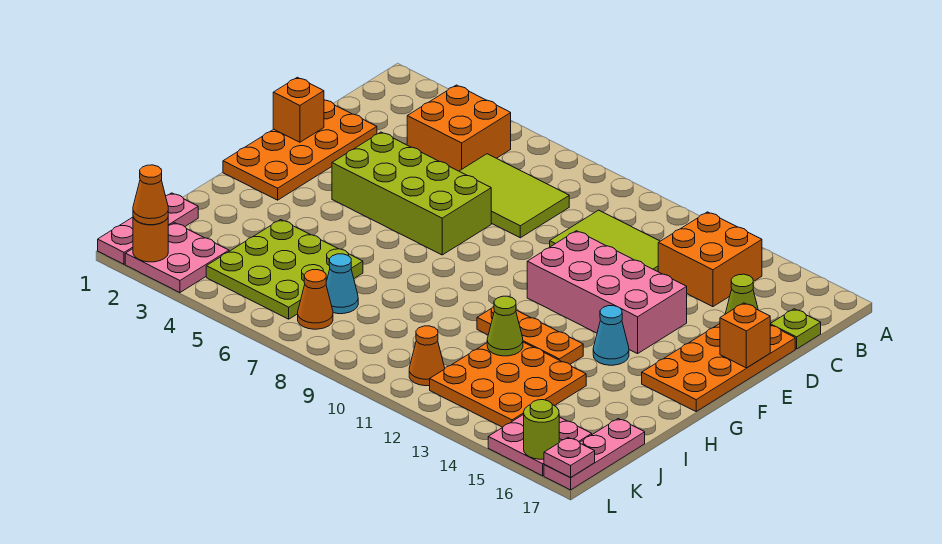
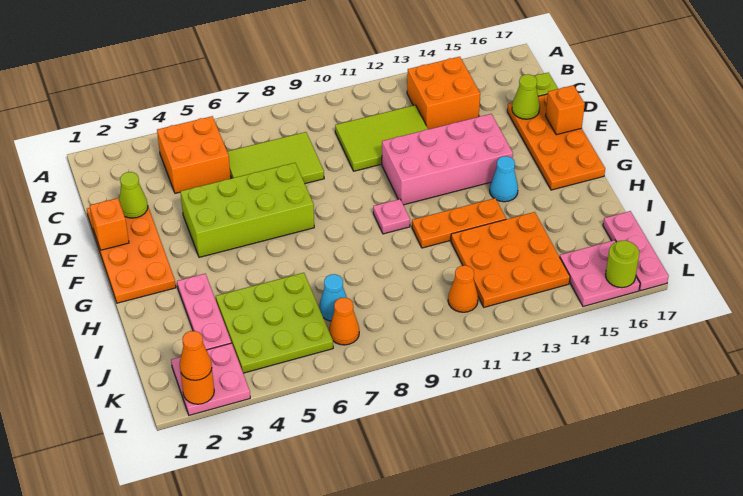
lime 1x1 cone [487,296,523,356] -> lime 1x1 cone moved to [119,172,148,218]
pink 1x3 plate [98,193,198,264] -> pink 1x3 plate moved to [177,274,231,350]
pink 1x1 plate [544,438,595,478] -> pink 1x1 plate moved to [373,199,410,234]

